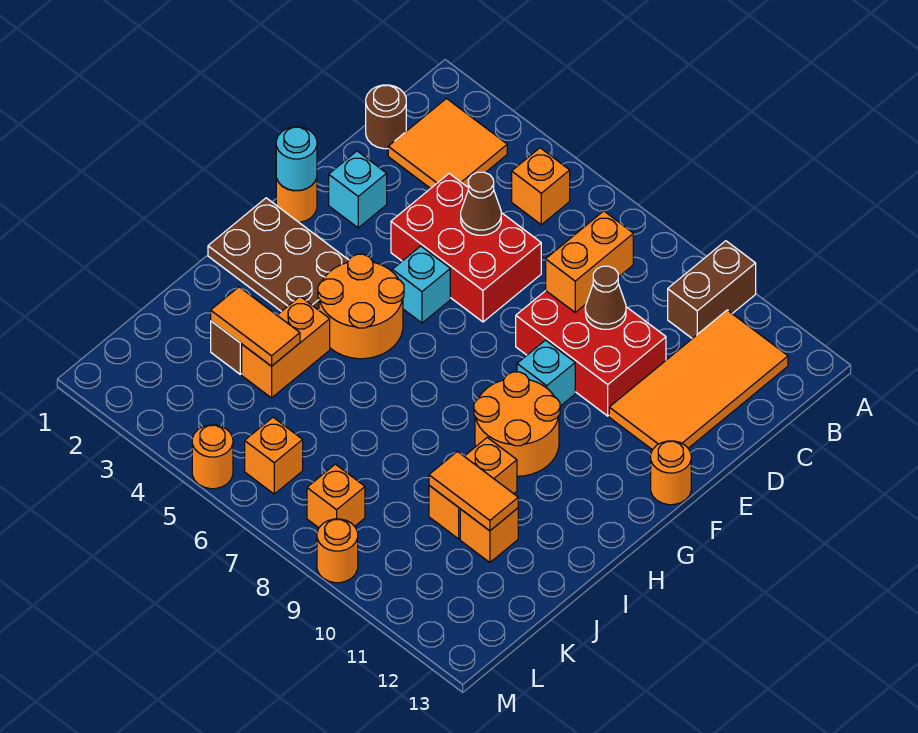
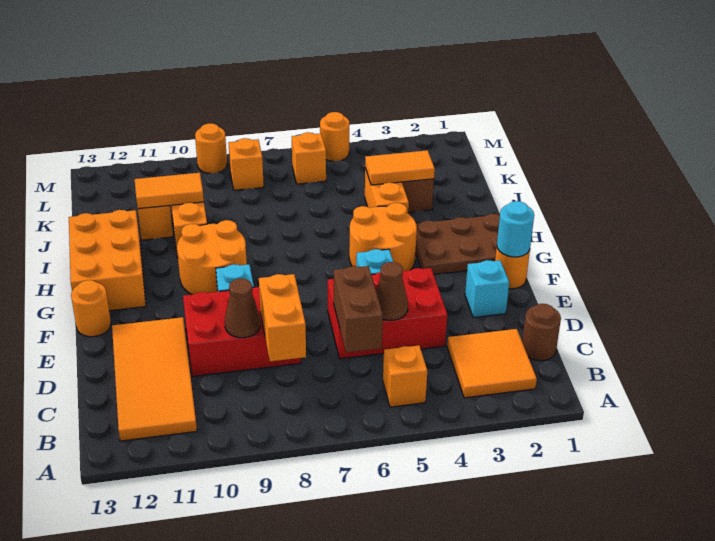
brown 1x2 brick [668,241,756,339] -> brown 1x2 brick moved to [334,266,383,352]
none -> orange 2x3 brick [69,210,146,311]

